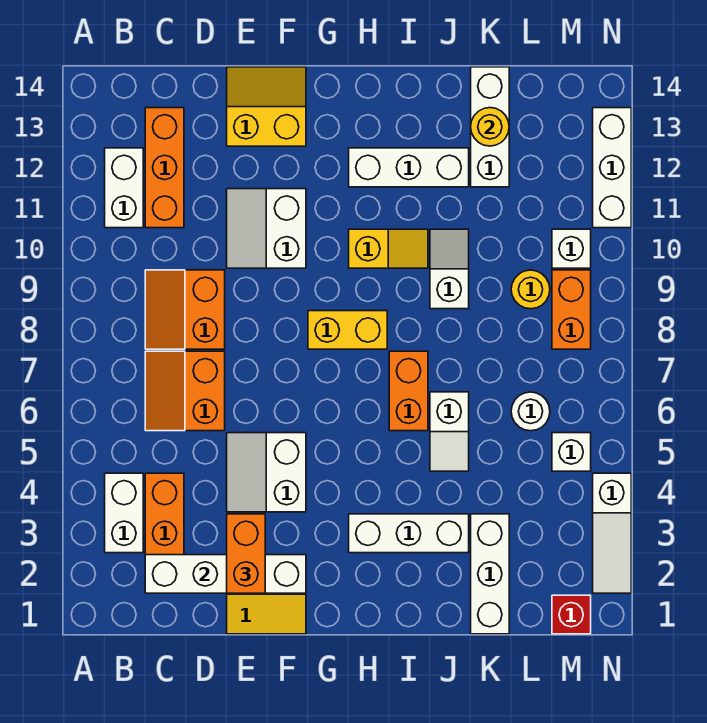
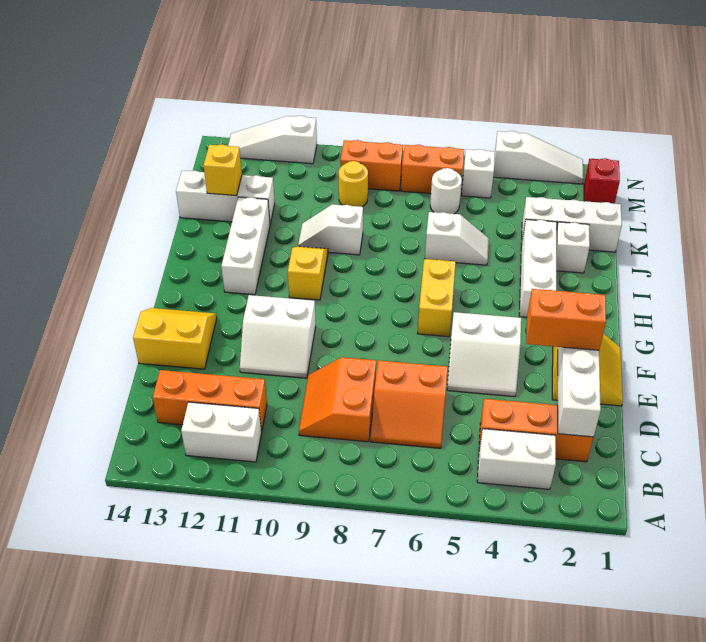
orange 2x2 slope [145,270,225,349] -> orange 2x2 slope turned to [299,357,376,442]
yellow 2x2 slope [227,67,306,146] -> yellow 2x2 slope turned to [133,308,217,369]
yellow 1x2 brick [308,311,387,349] -> yellow 1x2 brick moved to [418,259,456,337]
orange 1x2 brick [389,351,428,431] -> orange 1x2 brick moved to [401,145,464,194]
yellow 1x1 round brick [471,108,509,146] -> yellow 1x1 brick [204,144,242,196]
white 1x1 brick [552,229,591,268] -> white 1x1 brick moved to [556,222,590,273]
white 1x3 brick [593,108,631,228] -> white 1x3 slope [228,116,317,164]

